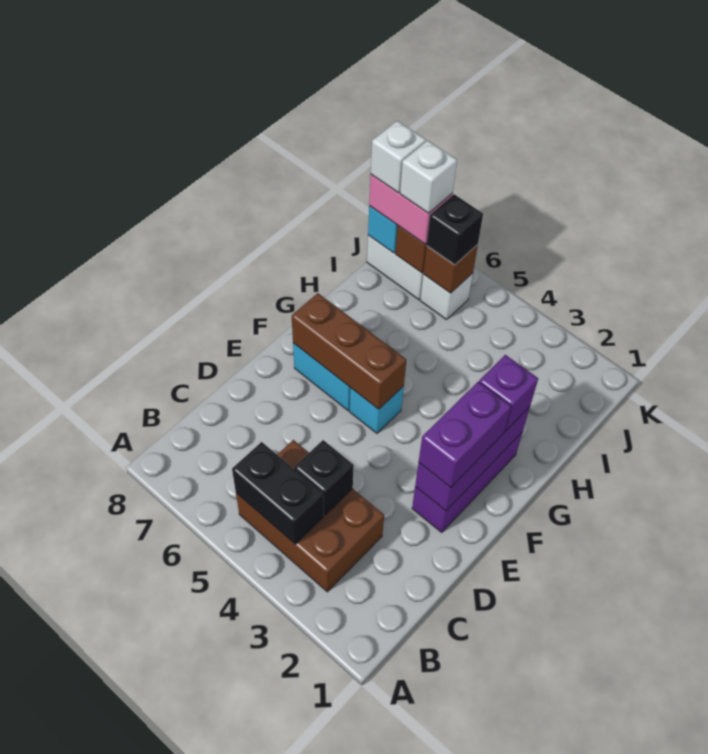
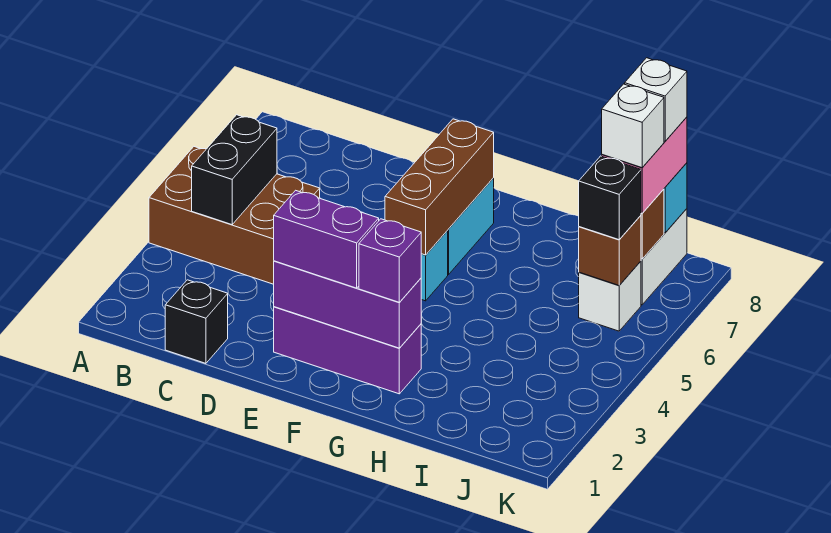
brown 2x3 brick [236,440,384,592] -> brown 2x3 brick turned to [149,147,320,284]
black 1x1 brick [294,440,354,515] -> black 1x1 brick moved to [165,280,228,363]

